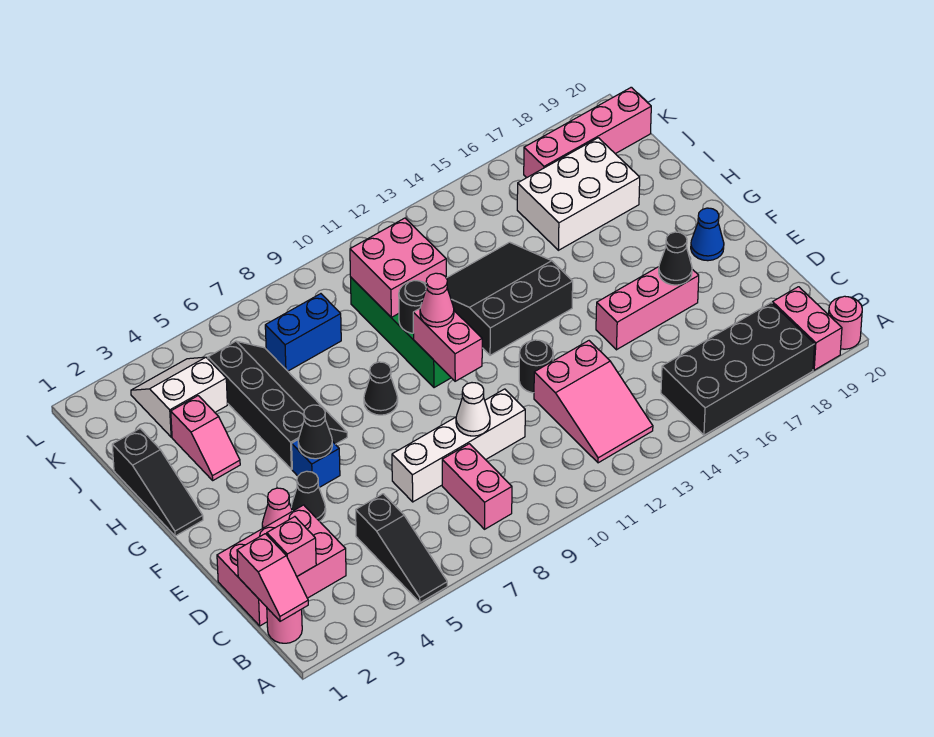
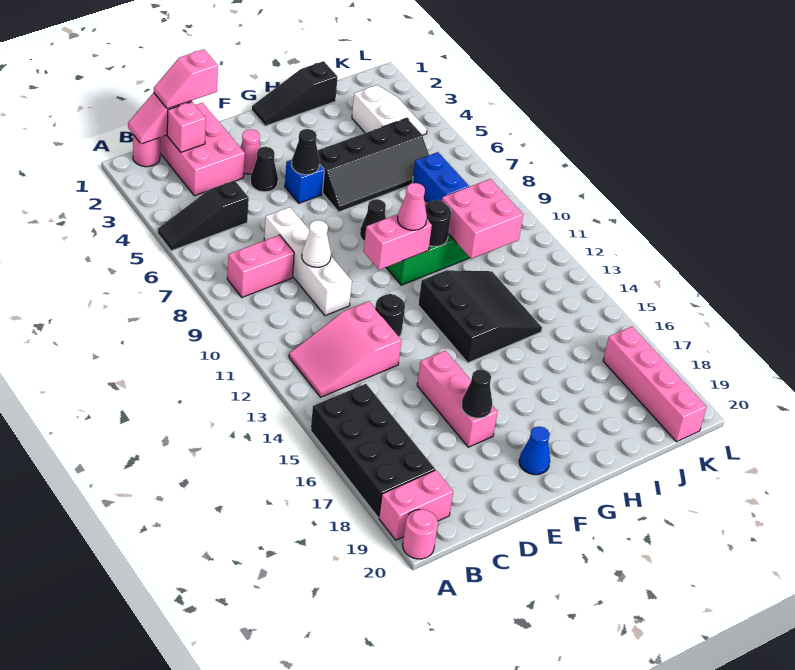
pink 1x2 slope [171,396,240,480] -> pink 1x2 slope moved to [154,50,218,109]
white 2x3 brick [517,138,640,250] -> none

